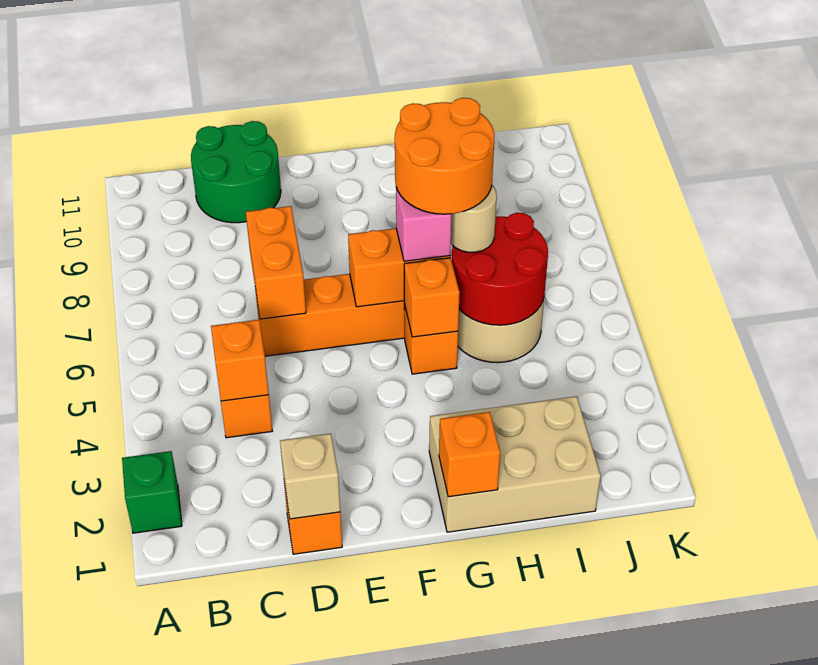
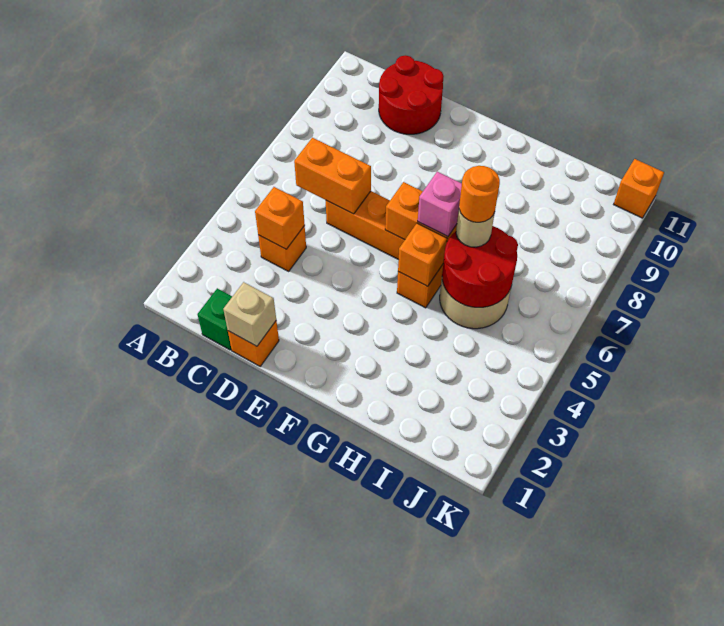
green 1x1 brick [122,451,182,533] -> green 1x1 brick moved to [197,288,232,350]
green 2x2 round brick [191,121,281,223] -> red 2x2 round brick [379,55,444,134]
orange 1x2 brick [246,206,306,319] -> orange 1x2 brick turned to [294,138,371,214]
tan 2x3 brick [429,396,601,532] -> none
orange 1x1 brick [439,412,500,497] -> orange 1x1 brick moved to [614,159,664,218]
orange 2x2 round brick [395,98,495,214] -> orange 1x1 round brick [459,166,500,222]

